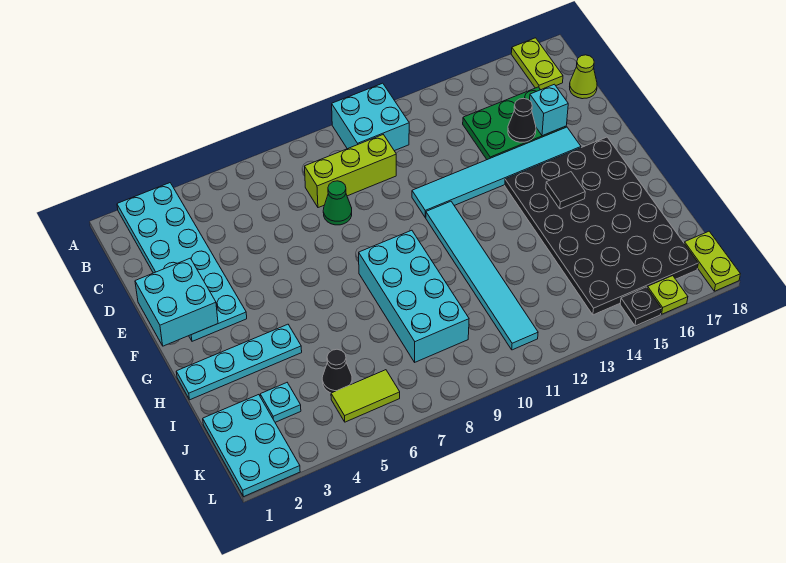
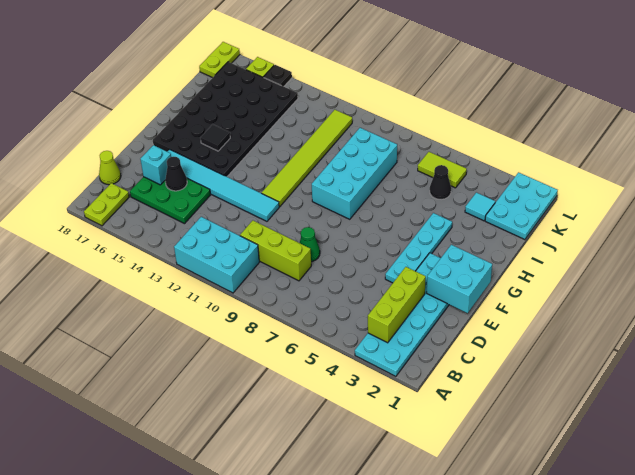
cyan 2x2 brick [332,83,409,151] -> cyan 2x3 brick [174,217,259,293]
none -> lime 1x3 brick [368,267,426,343]
cyan 1x6 tile [426,201,538,350] -> lime 1x6 tile [262,110,352,207]
cyan 1x4 plate [176,324,302,400] -> cyan 1x4 plate turned to [385,213,452,283]
cyan 1x1 plate [260,383,301,422] -> cyan 1x1 tile [465,192,495,221]

